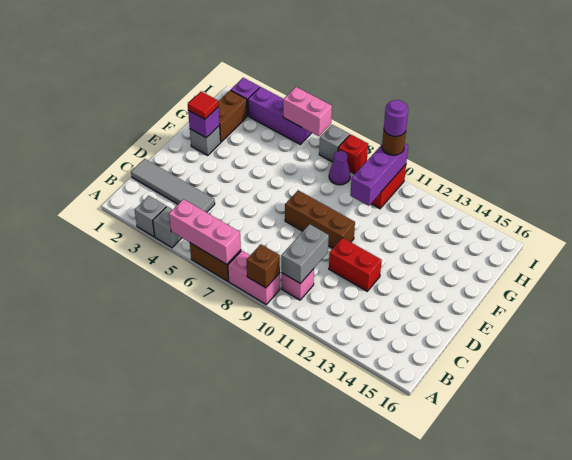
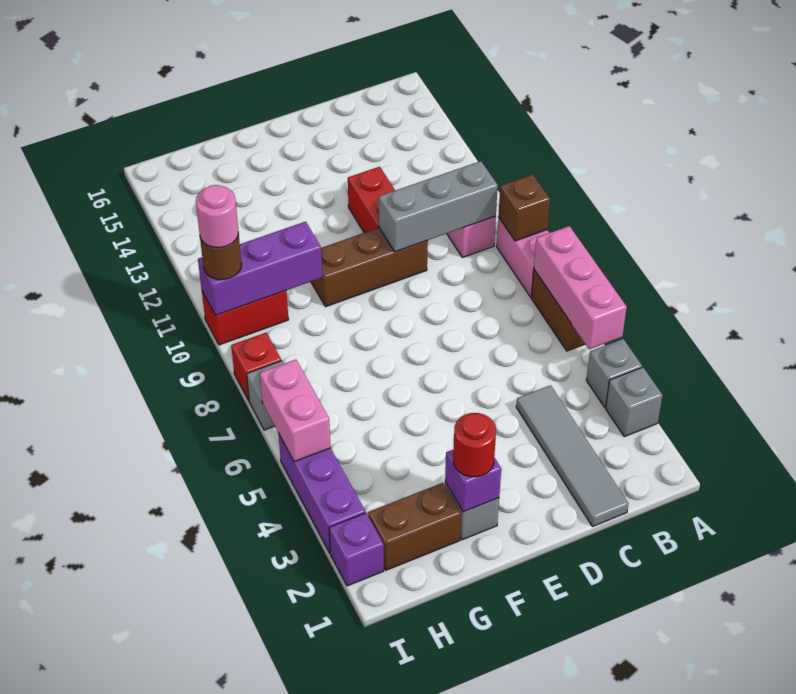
grey 1x2 brick [281,224,329,283] -> grey 1x3 brick [379,161,498,252]
brown 1x3 brick [285,190,355,248] -> brown 1x3 brick turned to [311,228,428,307]
red 1x1 tile [188,91,218,119] -> red 1x1 round brick [453,413,496,477]
purple 1x1 cone [329,151,350,185] -> none
purple 1x1 round brick [384,100,408,136] -> pink 1x1 round brick [196,185,238,248]

